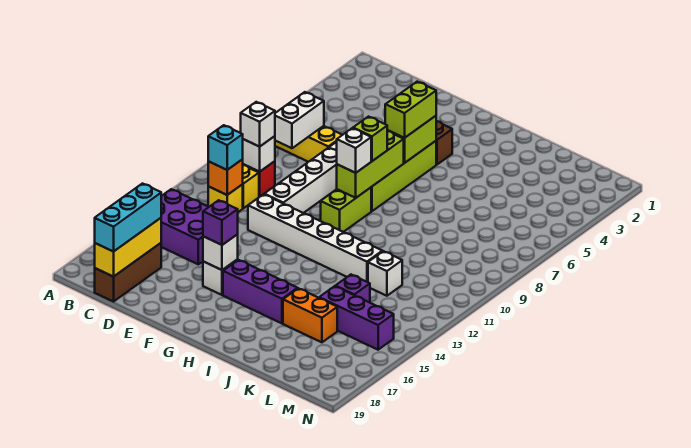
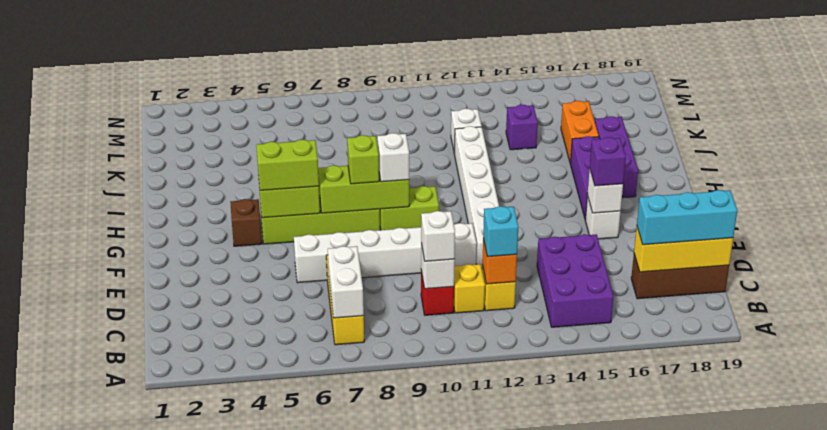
white 1x2 brick [275,92,324,148] -> white 1x2 brick turned to [328,246,364,318]
purple 1x3 brick [319,286,394,350] -> purple 1x3 brick moved to [595,116,638,198]

